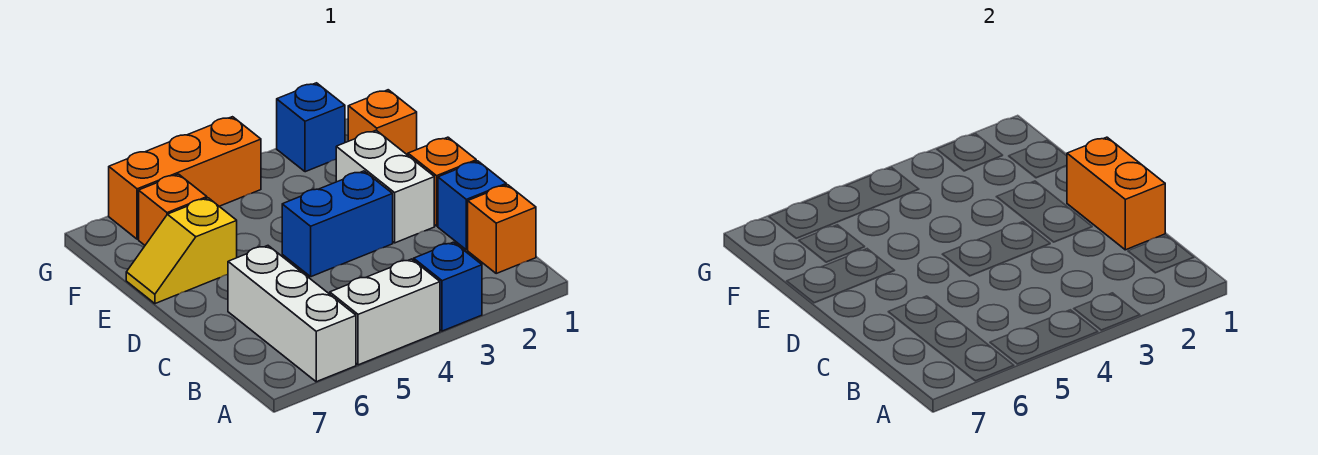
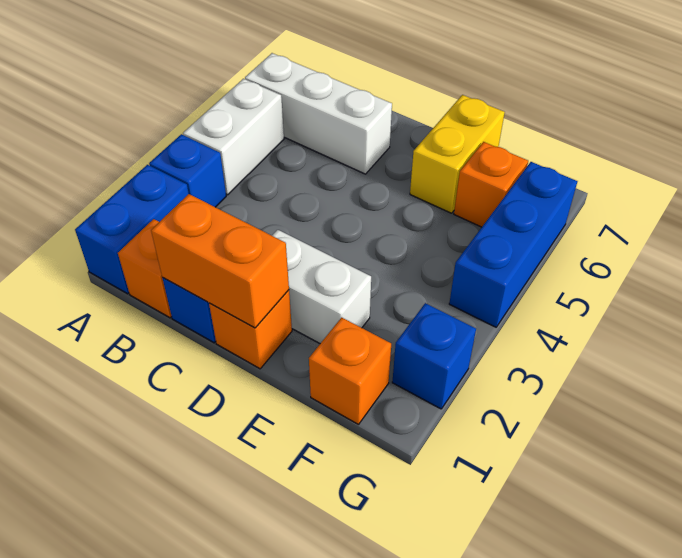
blue 1x2 brick [282,171,393,277] -> blue 1x2 brick moved to [75,165,189,294]
yellow 1x2 slope [126,198,237,304] -> yellow 1x2 brick [410,95,505,213]
orange 1x3 brick [109,117,261,239] -> blue 1x3 brick [449,162,577,327]

